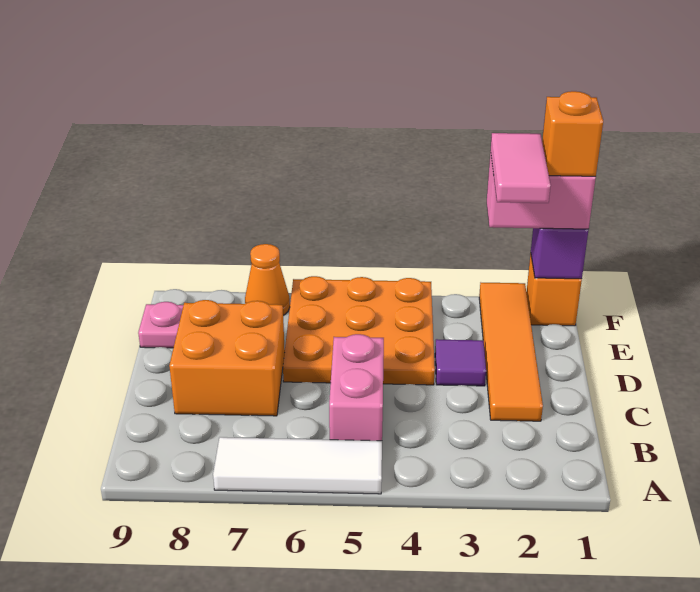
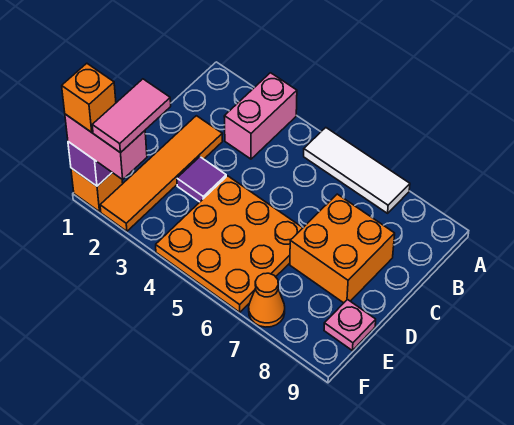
pink 1x2 brick [329,334,384,441] -> pink 1x2 brick moved to [224,73,297,159]

